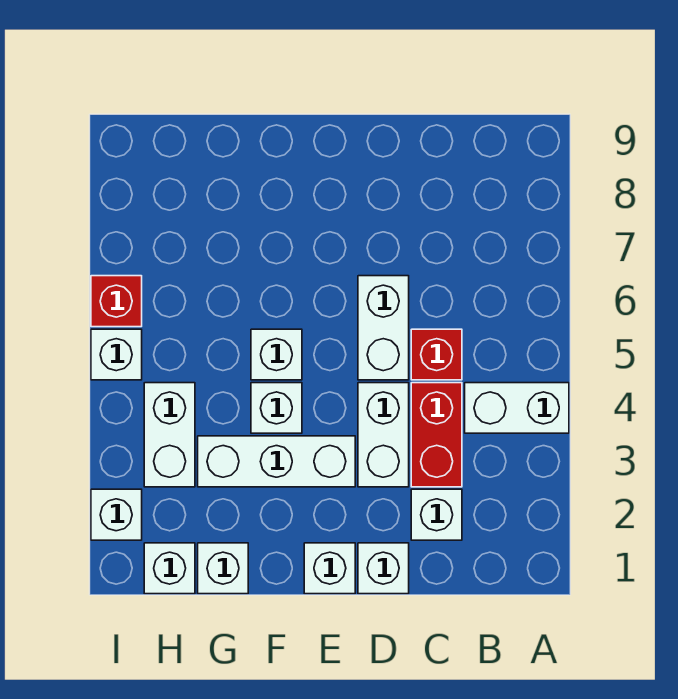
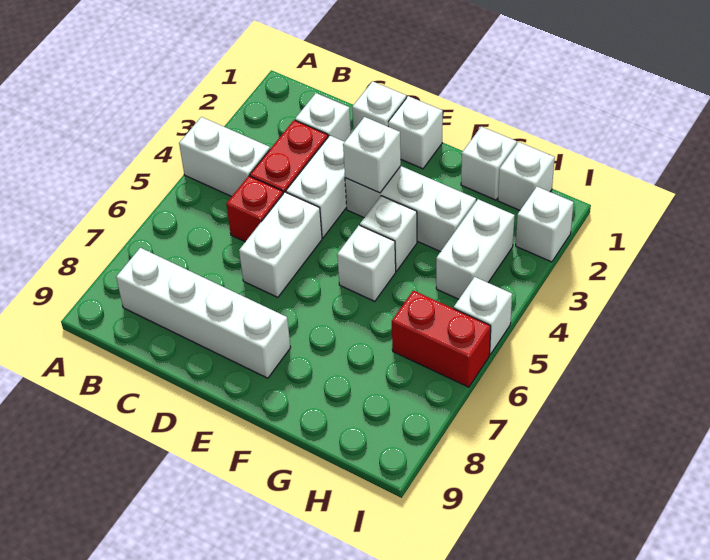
none -> white 1x4 brick [116,248,291,378]
none -> white 1x1 brick [343,117,401,193]
red 1x1 brick [91,276,142,327] -> red 1x2 brick [392,290,491,387]

